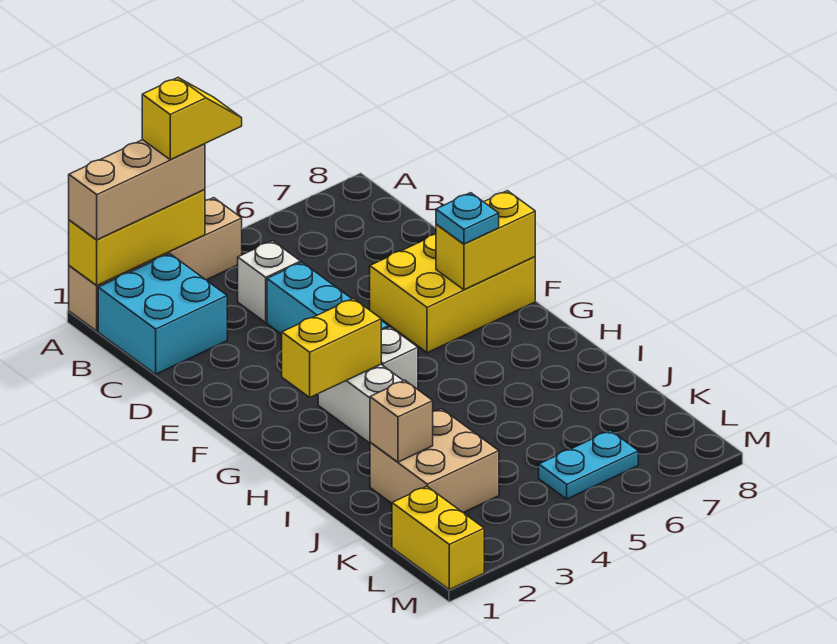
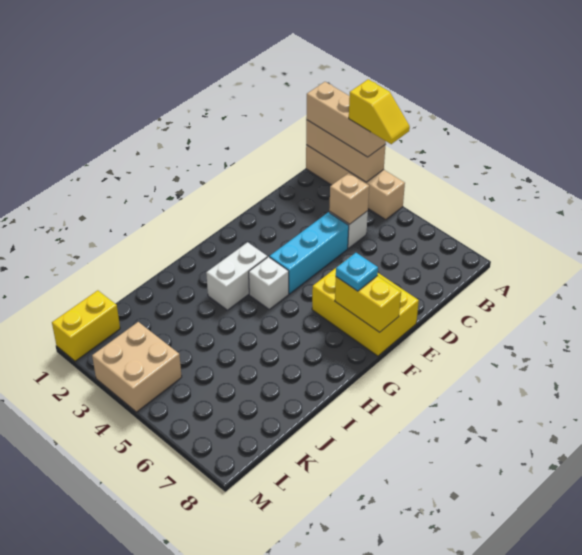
yellow 1x3 brick [69,189,205,286] -> tan 1x3 brick [306,120,385,182]
cyan 2x2 brick [98,254,227,374] -> none
yellow 1x2 brick [282,298,381,397] -> none
tan 2x2 brick [370,409,499,513] -> tan 2x2 brick moved to [92,322,182,412]
tan 1x1 brick [370,380,433,462] -> tan 1x1 brick moved to [329,173,369,224]
cyan 1x2 plate [539,430,638,499] -> none

